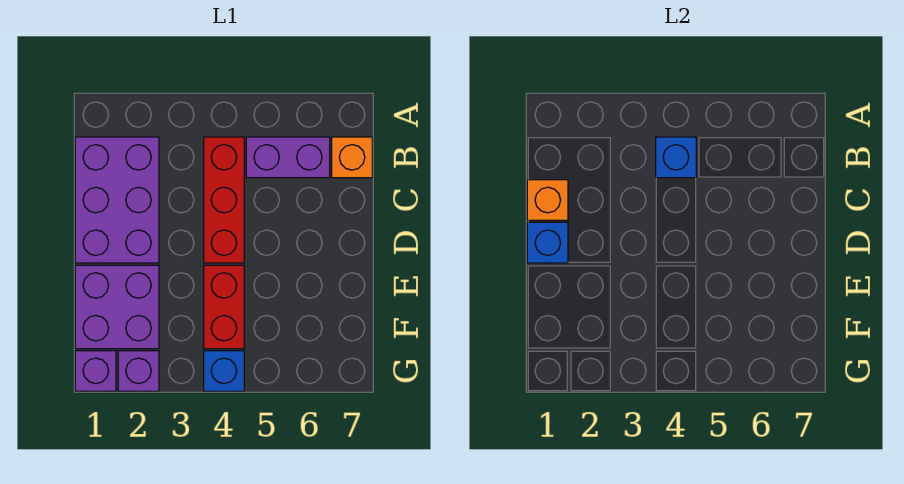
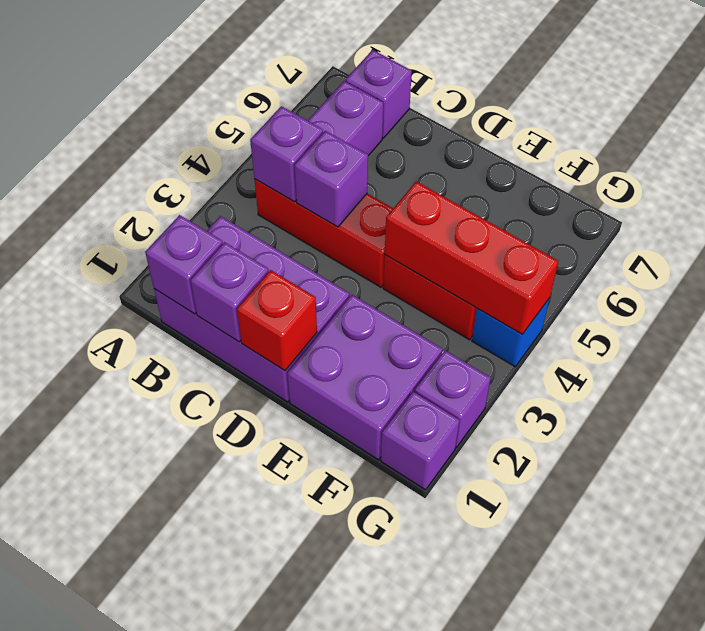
none -> purple 1x1 brick [145,215,223,314]
blue 1x1 brick [656,137,696,178] -> purple 1x1 brick [250,106,323,202]
orange 1x1 brick [332,137,372,178] -> purple 1x1 brick [345,50,412,138]
orange 1x1 brick [527,180,568,220] -> purple 1x1 brick [190,242,269,342]
none -> purple 1x1 brick [294,131,368,227]
blue 1x1 brick [527,222,568,263] -> red 1x1 brick [237,270,317,371]
none -> red 1x3 brick [385,182,558,334]

